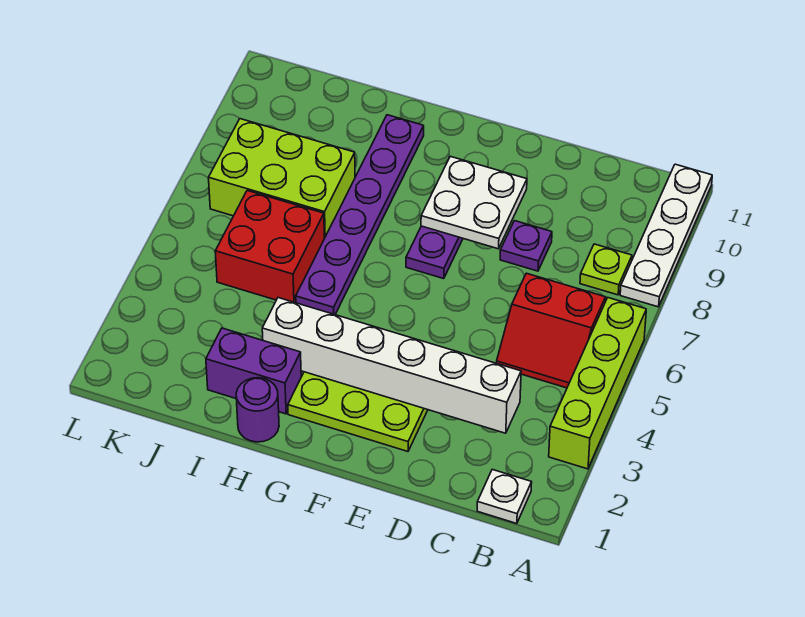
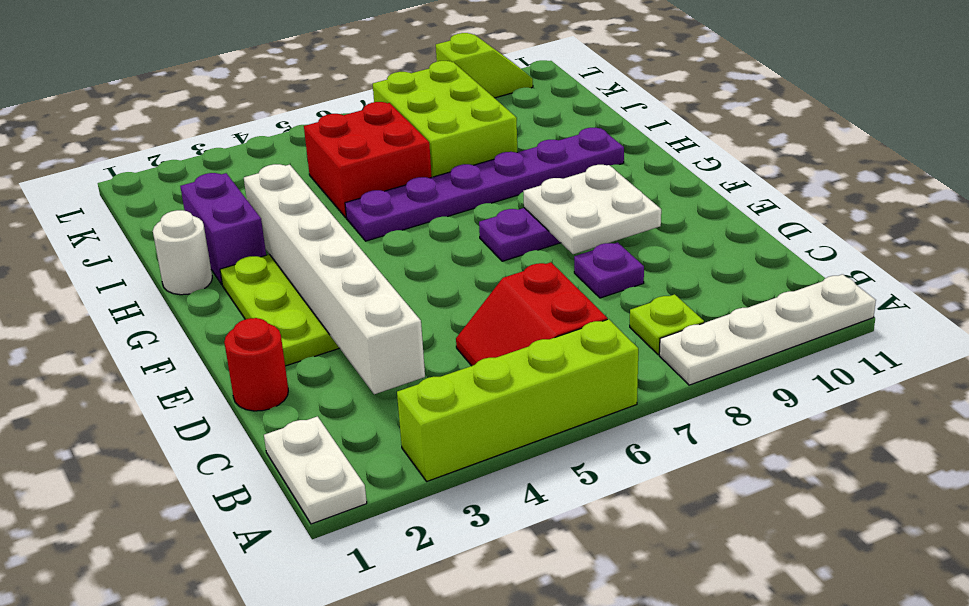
white 1x1 plate [477,469,532,524] -> white 1x2 plate [264,416,367,524]
none -> red 1x1 round brick [224,318,288,411]
purple 1x1 round brick [236,378,279,442] -> white 1x1 round brick [153,210,212,295]
none -> lime 1x2 slope [436,33,533,98]

